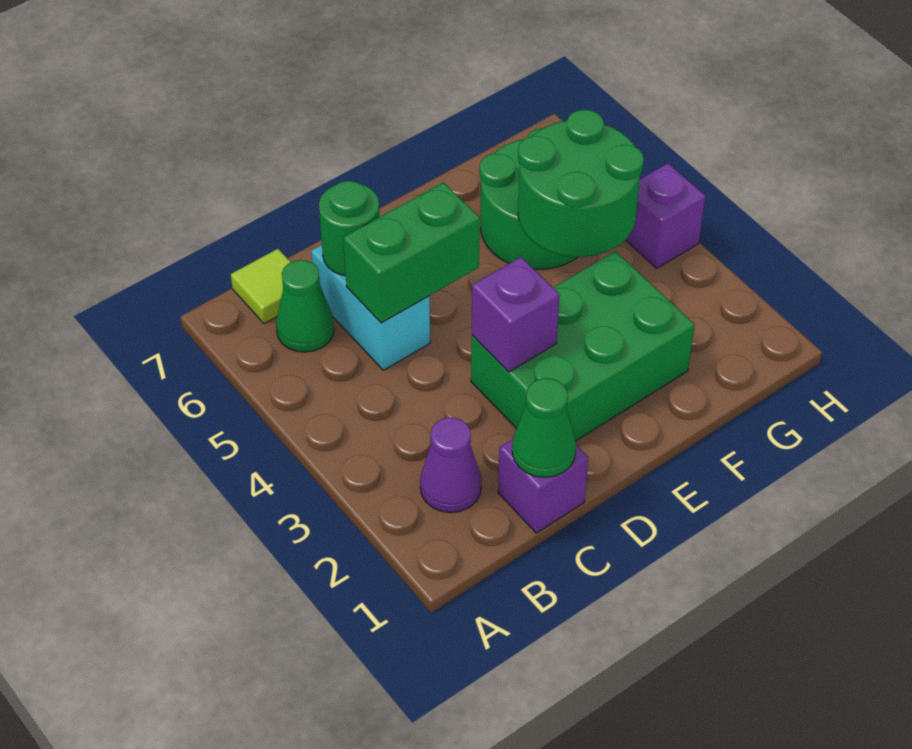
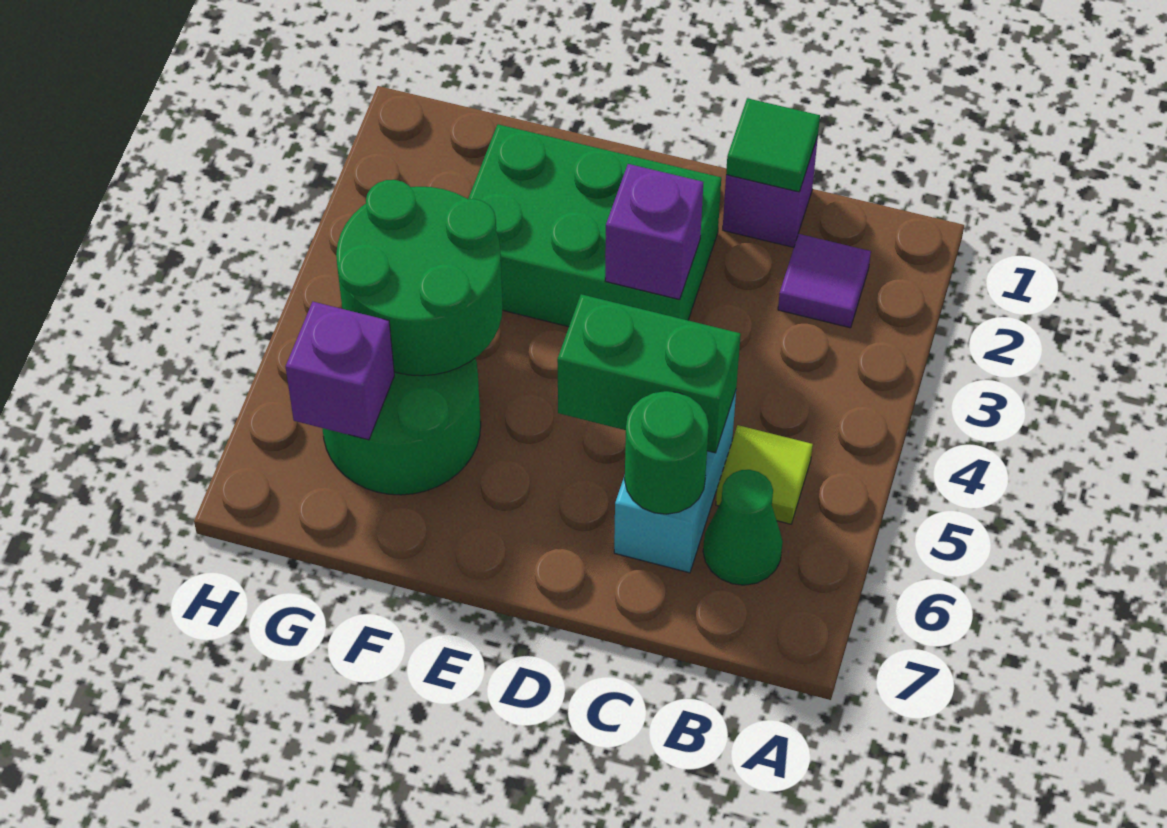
purple 1x1 cone [420,418,482,513] -> purple 1x1 tile [778,234,871,328]
lime 1x1 tile [231,249,291,324] -> lime 1x1 tile moved to [716,425,813,524]
green 1x1 cone [512,378,576,477] -> green 1x1 tile [726,98,820,192]
purple 1x1 brick [626,163,705,268] -> purple 1x1 brick moved to [286,302,394,440]

